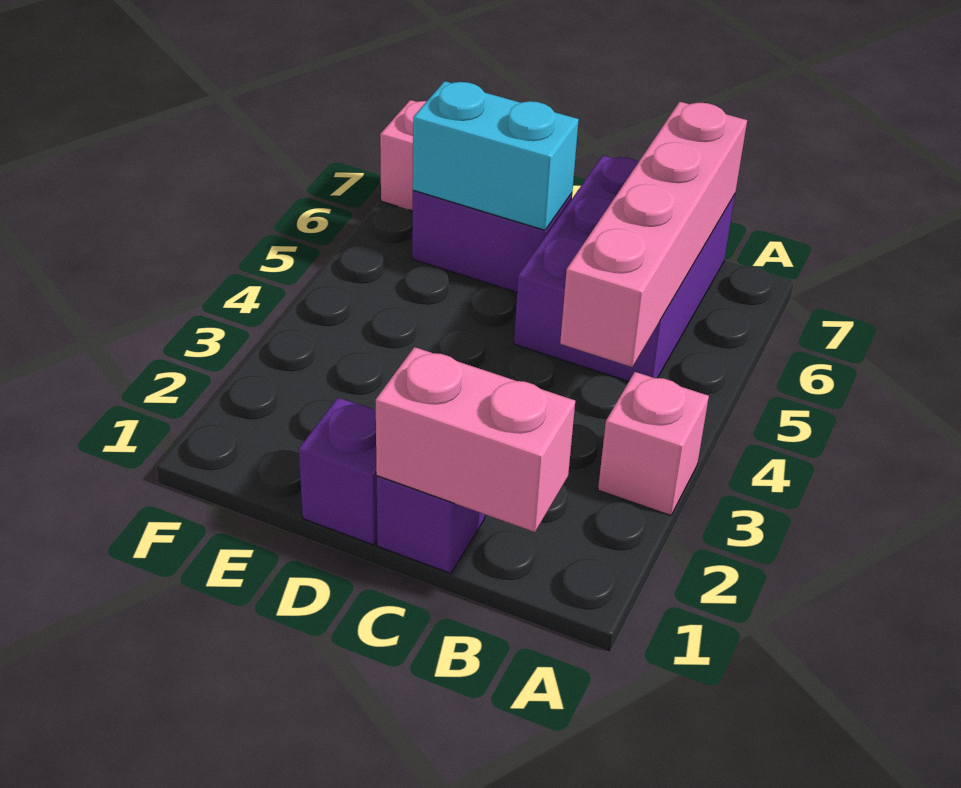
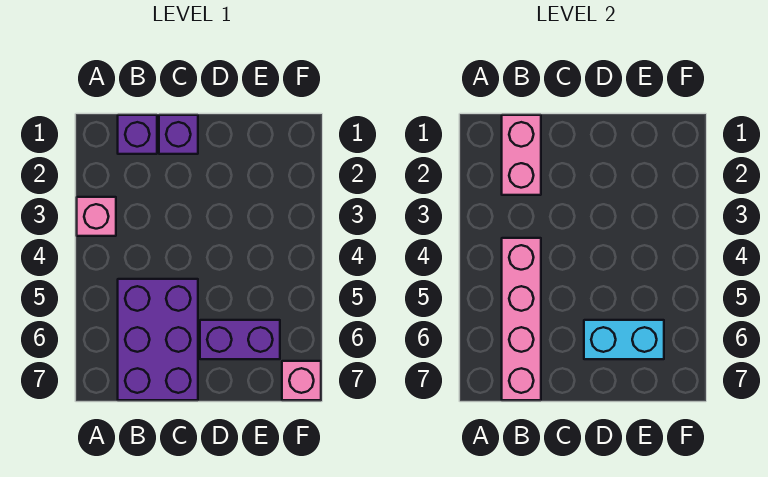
pink 1x2 brick [376,347,575,532] -> pink 1x2 brick turned to [502,115,541,195]
purple 1x1 brick [299,398,377,545] -> purple 1x1 brick moved to [118,115,157,154]

